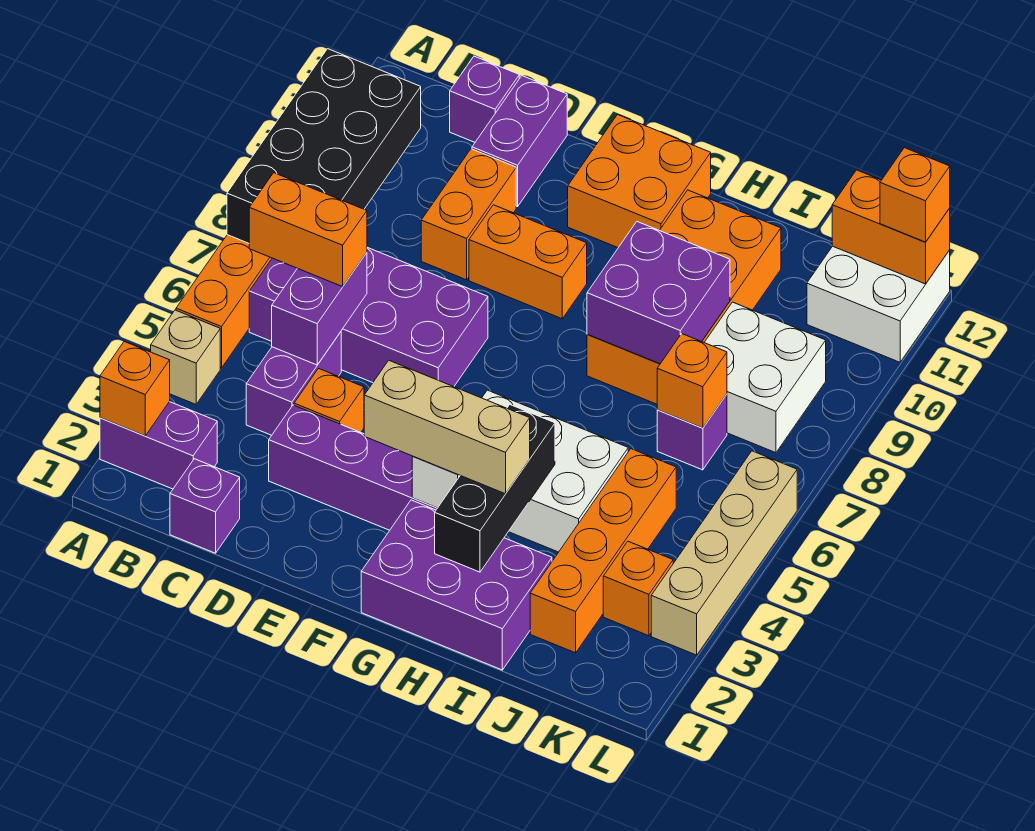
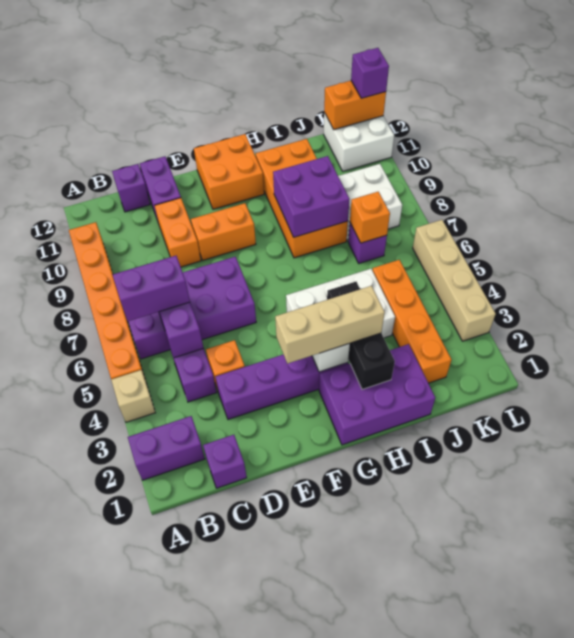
orange 1x1 brick [100,342,170,436] -> none
black 2x4 brick [227,49,421,243] -> none
orange 1x2 brick [249,173,367,287] -> purple 1x2 brick [112,256,190,321]
orange 1x1 brick [603,541,673,636] -> none
orange 1x1 brick [880,148,950,242] -> purple 1x1 brick [351,48,389,98]

